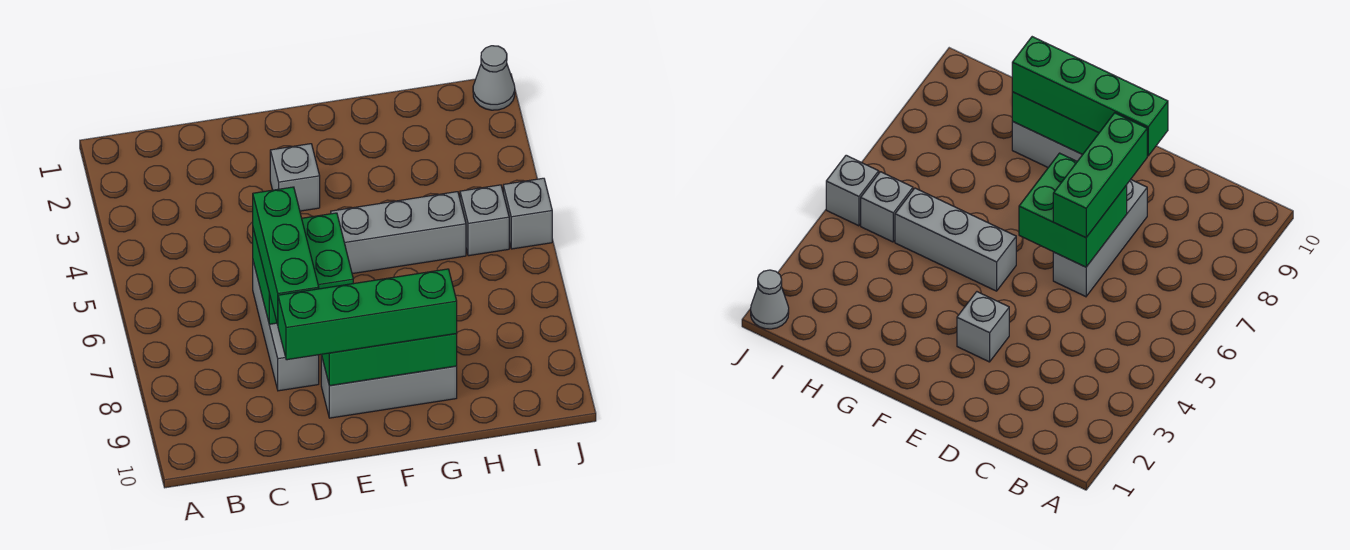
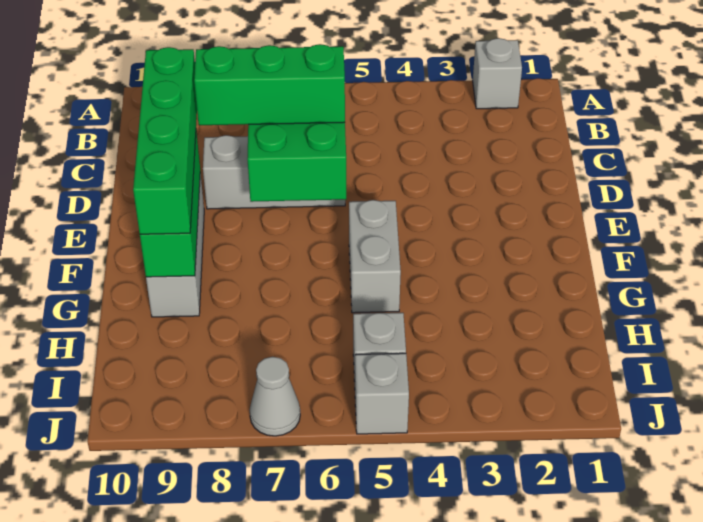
grey 1x1 brick [270,144,320,211] -> grey 1x1 brick moved to [473,38,522,109]
grey 1x3 brick [331,192,466,274] -> grey 1x2 brick [349,200,401,313]
grey 1x1 cone [473,46,515,110] -> grey 1x1 cone moved to [250,357,300,436]

